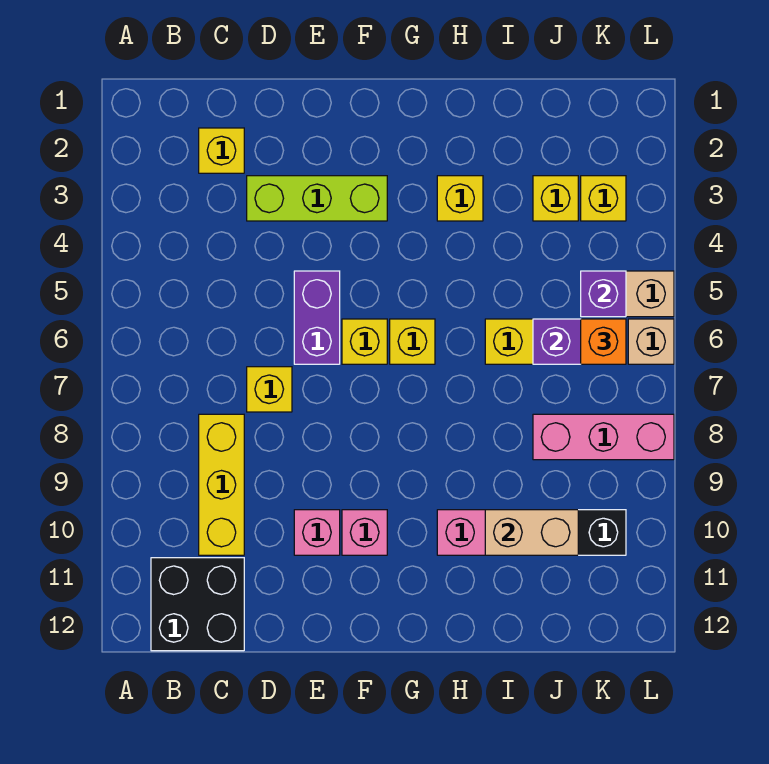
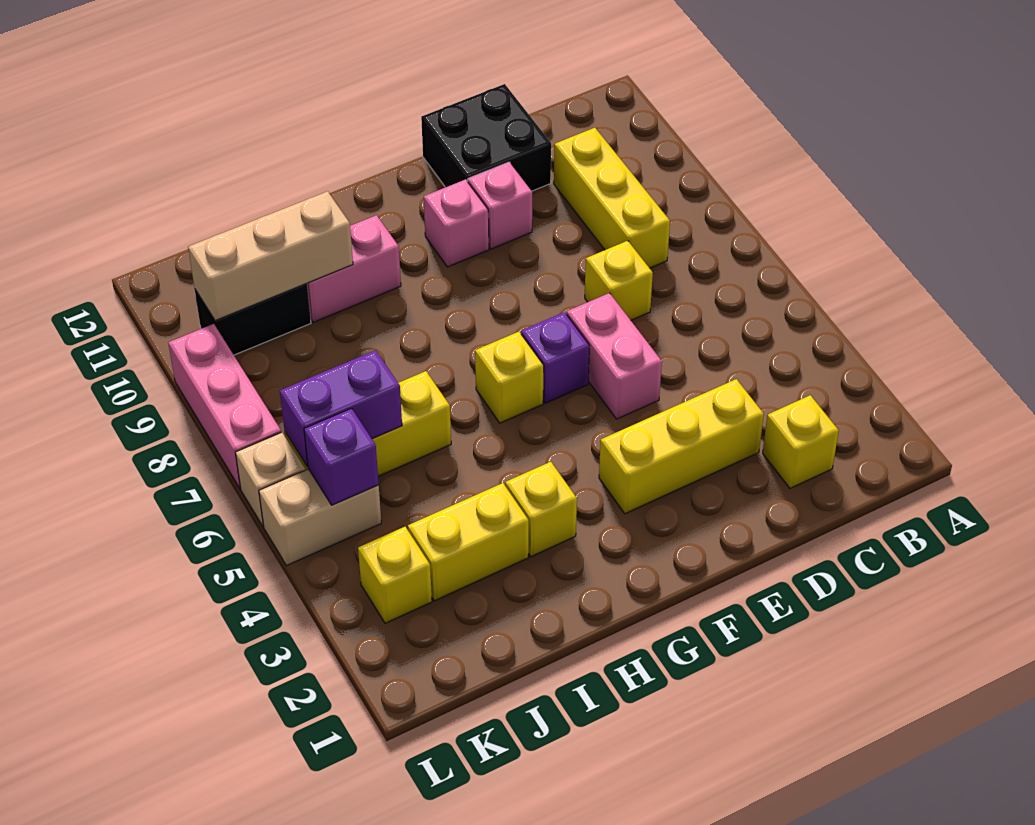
black 2x2 brick [151,558,244,651] -> black 2x2 brick moved to [421,84,551,191]
lime 1x3 brick [247,176,387,221] -> yellow 1x3 brick [599,379,764,514]
purple 1x2 brick [294,271,340,364] -> pink 1x2 brick [567,293,662,419]
yellow 1x1 brick [342,319,387,364] -> purple 1x1 brick [521,312,589,403]
tan 1x2 brick [485,510,578,555] -> tan 1x3 brick [188,191,353,321]
yellow 1x1 brick [533,176,578,221] -> yellow 1x2 brick [408,483,529,601]
pink 1x3 brick [533,414,674,460] -> pink 1x3 brick turned to [168,324,281,489]
orange 1x1 brick [581,319,626,364] -> none

